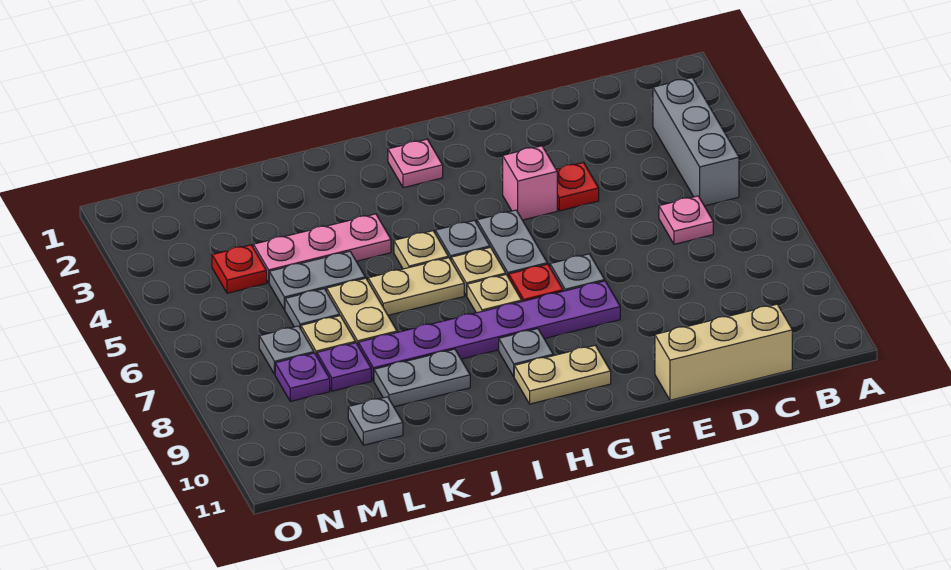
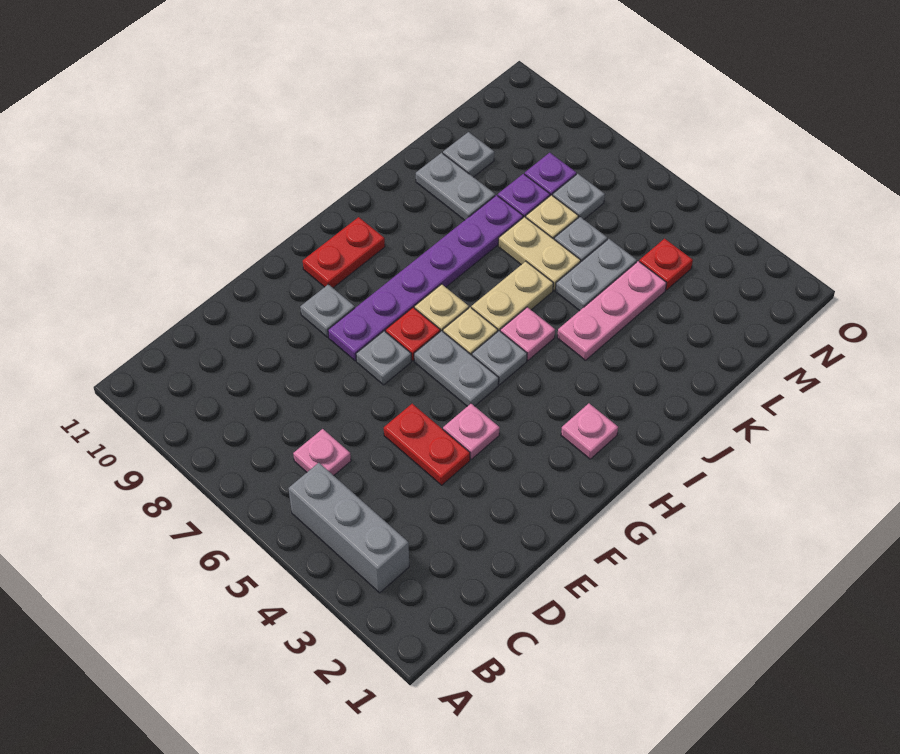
tan 1x3 brick [655,304,792,400] -> none
red 1x1 plate [556,162,599,211] -> red 1x2 plate [384,404,470,485]
pink 1x1 brick [503,146,557,220] -> pink 1x1 plate [443,404,500,459]
tan 1x2 plate [514,345,611,404] -> red 1x2 plate [303,217,385,288]
grey 1x1 plate [499,329,553,377] -> grey 1x1 plate moved to [300,284,355,337]
tan 1x1 plate [394,231,448,269] -> pink 1x1 plate [500,307,555,360]
grey 1x2 plate [374,349,470,407] -> grey 1x2 plate turned to [416,153,495,220]

